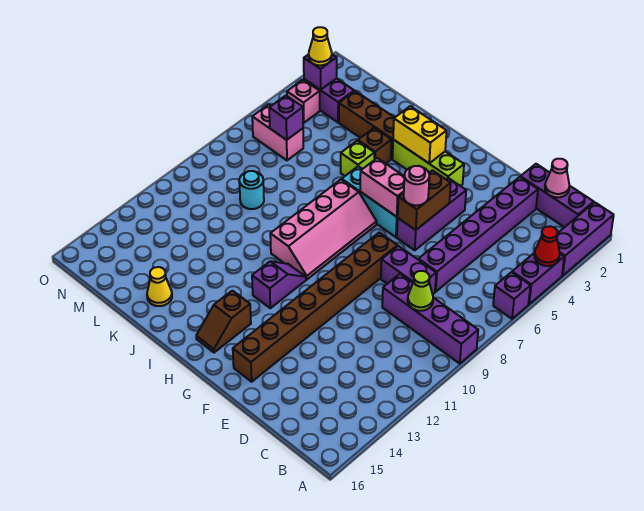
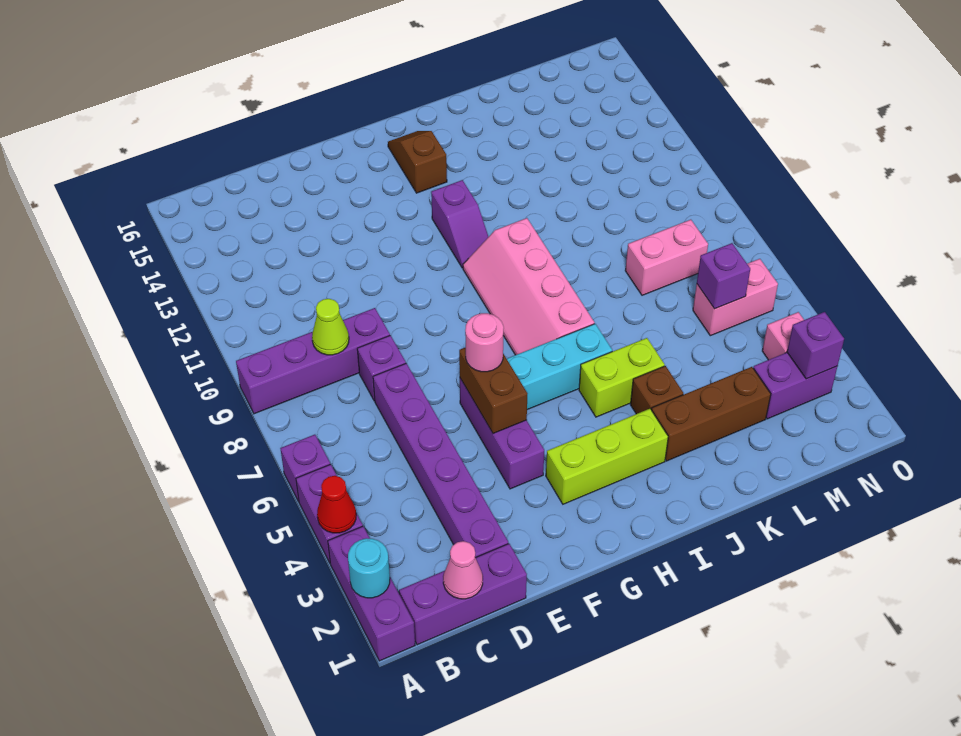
purple 1x2 brick [381,246,436,294] -> purple 1x1 brick [357,335,406,401]
brown 1x8 brick [233,232,397,382] -> none
pink 1x2 brick [360,158,404,217] -> pink 1x2 brick moved to [625,220,708,295]
yellow 1x2 brick [393,106,446,163] -> none
lime 1x1 brick [341,141,374,176] -> lime 1x2 brick [579,338,665,417]
yellow 1x1 cone [147,267,172,306] -> none
cyan 1x1 round brick [239,171,264,209] -> cyan 1x1 round brick moved to [348,538,390,598]
yellow 1x1 cone [309,27,332,65] -> none

